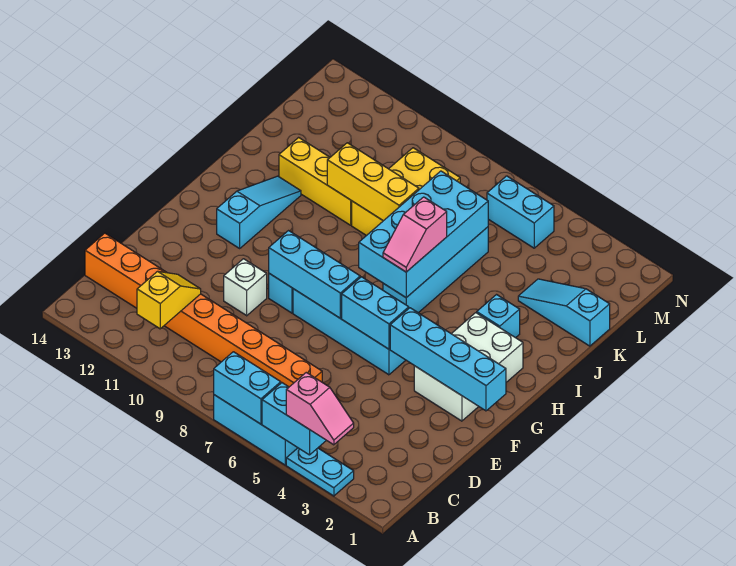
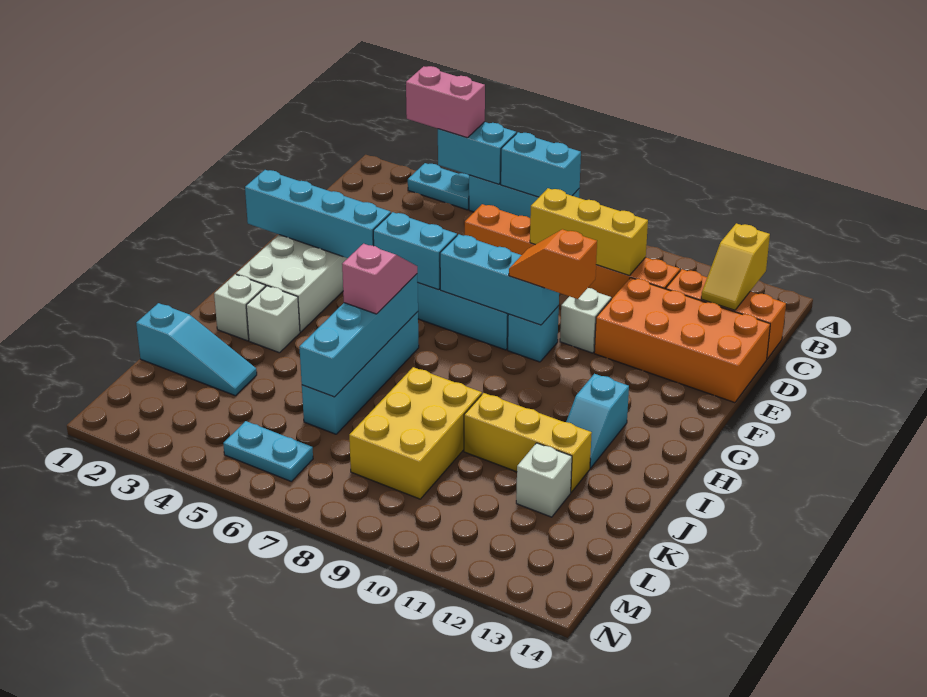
pink 1x2 slope [286,372,354,445] -> pink 1x2 brick [406,66,485,138]
yellow 1x2 slope [137,271,201,329] -> yellow 1x2 slope moved to [701,223,770,310]
none -> orange 2x4 brick [594,278,770,403]
none -> orange 1x2 slope [509,229,597,299]
cyan 1x3 slope [217,176,301,248] -> cyan 1x2 slope [566,374,629,468]
cyan 2x4 brick [359,171,488,298] -> cyan 1x4 brick [299,274,418,397]
none -> white 1x1 brick [214,274,266,341]
cyan 1x1 brick [477,295,520,338] -> white 1x1 brick [246,286,300,353]
yellow 1x3 brick [327,143,419,221] -> yellow 1x3 brick moved to [530,188,648,275]
none -> white 1x1 brick [516,443,572,517]
cyan 1x2 brick [487,176,554,248] -> cyan 1x2 plate [223,421,313,482]

